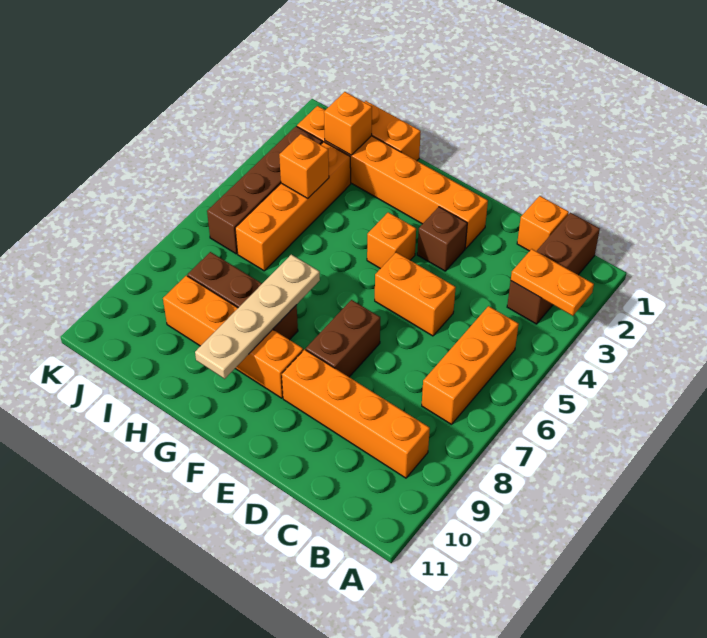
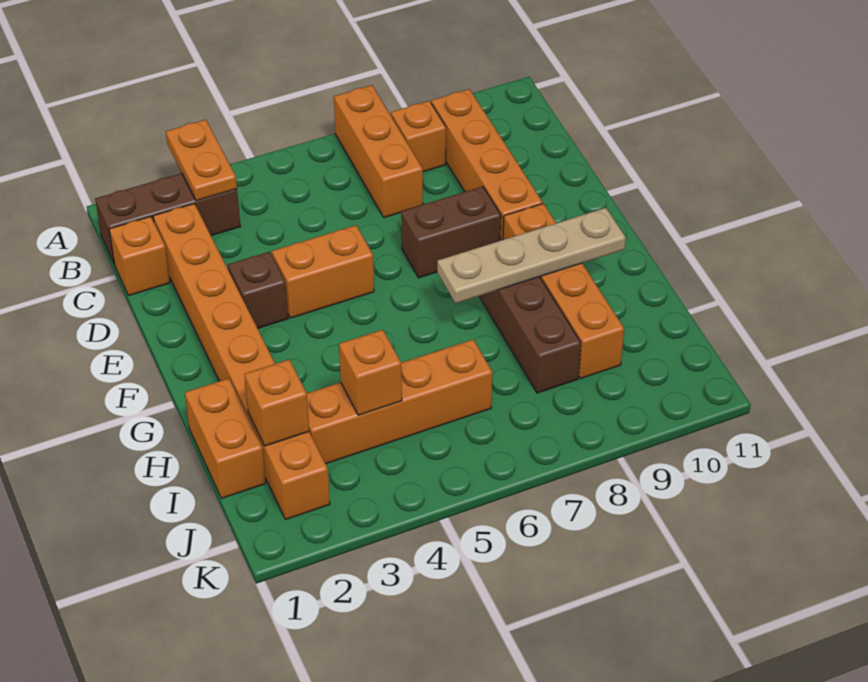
orange 1x3 brick [422,306,519,424] -> orange 1x3 brick turned to [334,85,423,218]
orange 1x2 brick [375,252,456,336] -> orange 1x2 brick turned to [272,225,374,318]
orange 1x6 brick [297,106,488,249] -> orange 1x8 brick [153,204,330,519]
orange 1x1 brick [367,212,416,269] -> orange 1x1 brick moved to [391,101,446,172]
brown 1x4 brick [207,126,322,254] -> none

